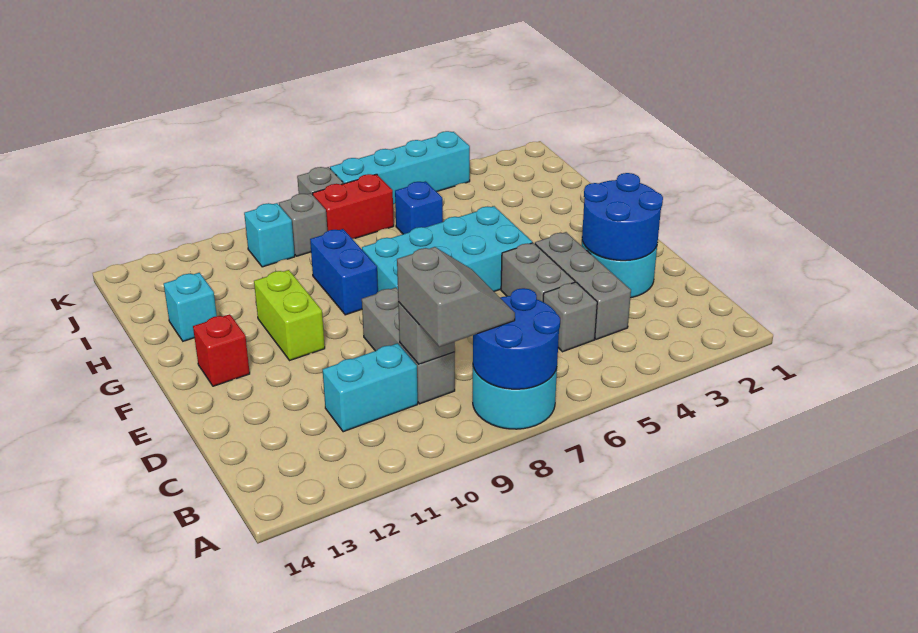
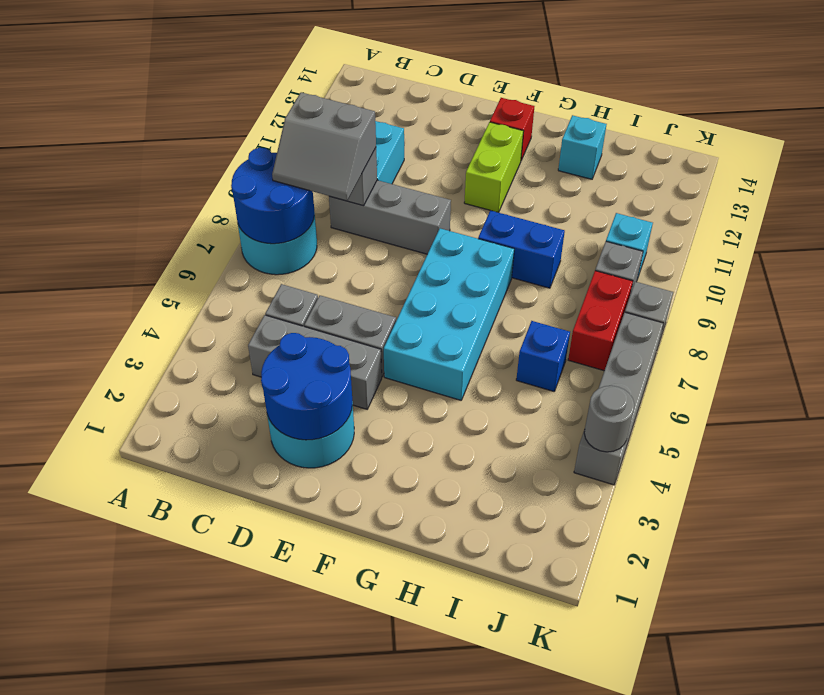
lime 1x2 brick [254,270,325,361] -> lime 1x2 brick turned to [464,122,523,213]
cyan 1x4 brick [330,131,470,204] -> grey 1x4 brick [574,312,664,485]
none -> grey 1x1 round brick [584,386,634,452]

